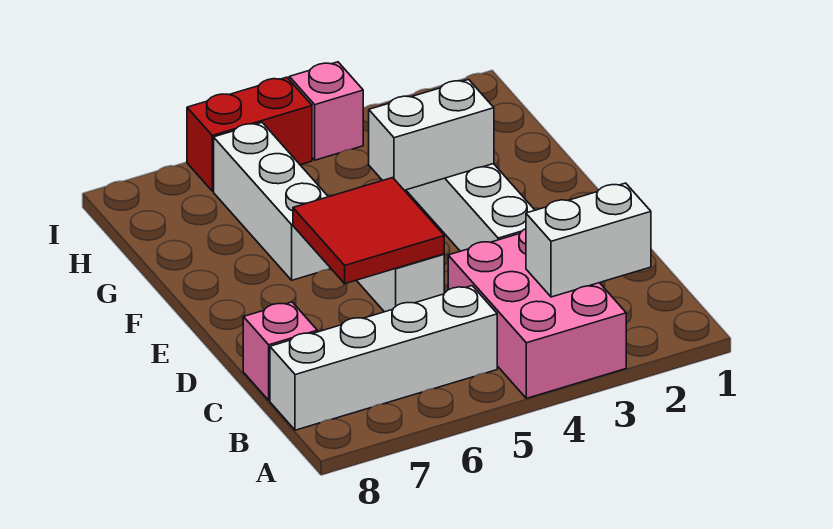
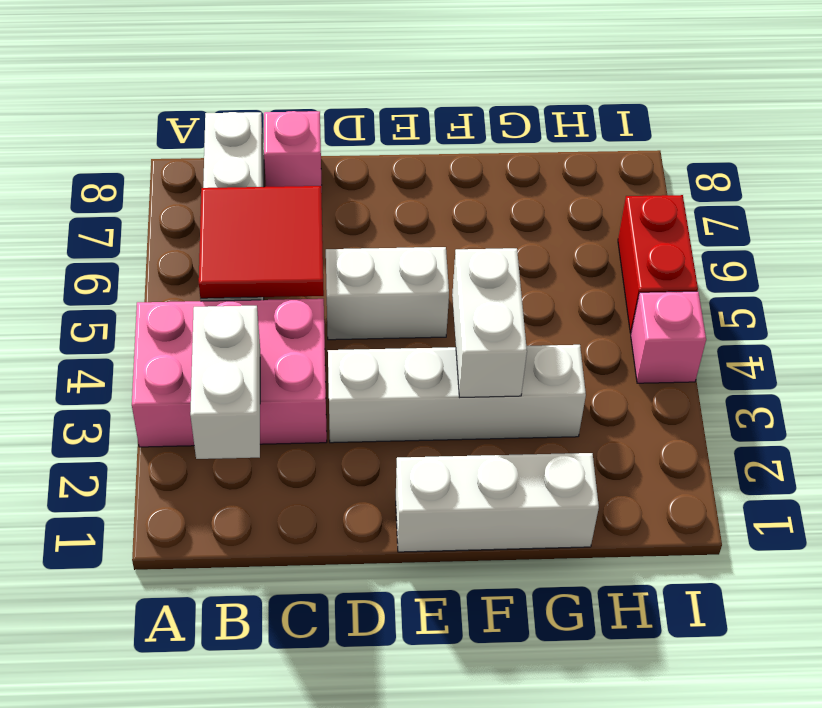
red 2x2 tile [293,178,444,284] -> red 2x2 tile moved to [199,186,324,298]
white 1x3 brick [214,123,331,280] -> white 1x3 brick moved to [396,453,599,552]

